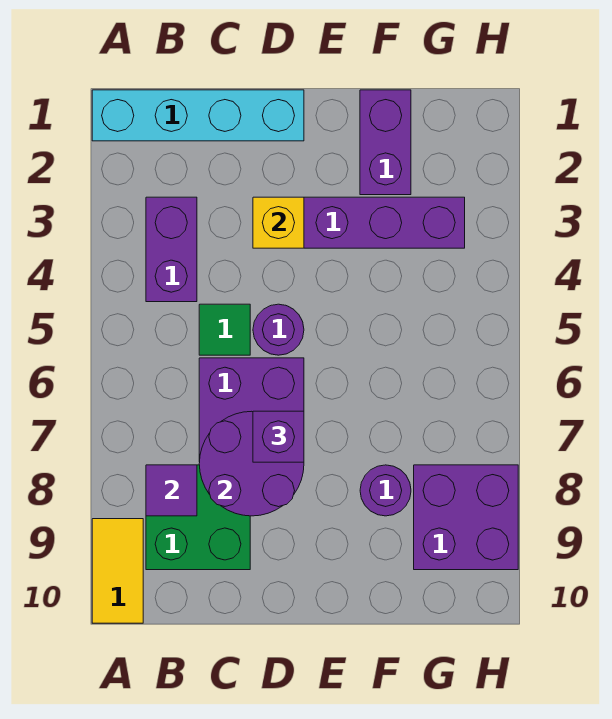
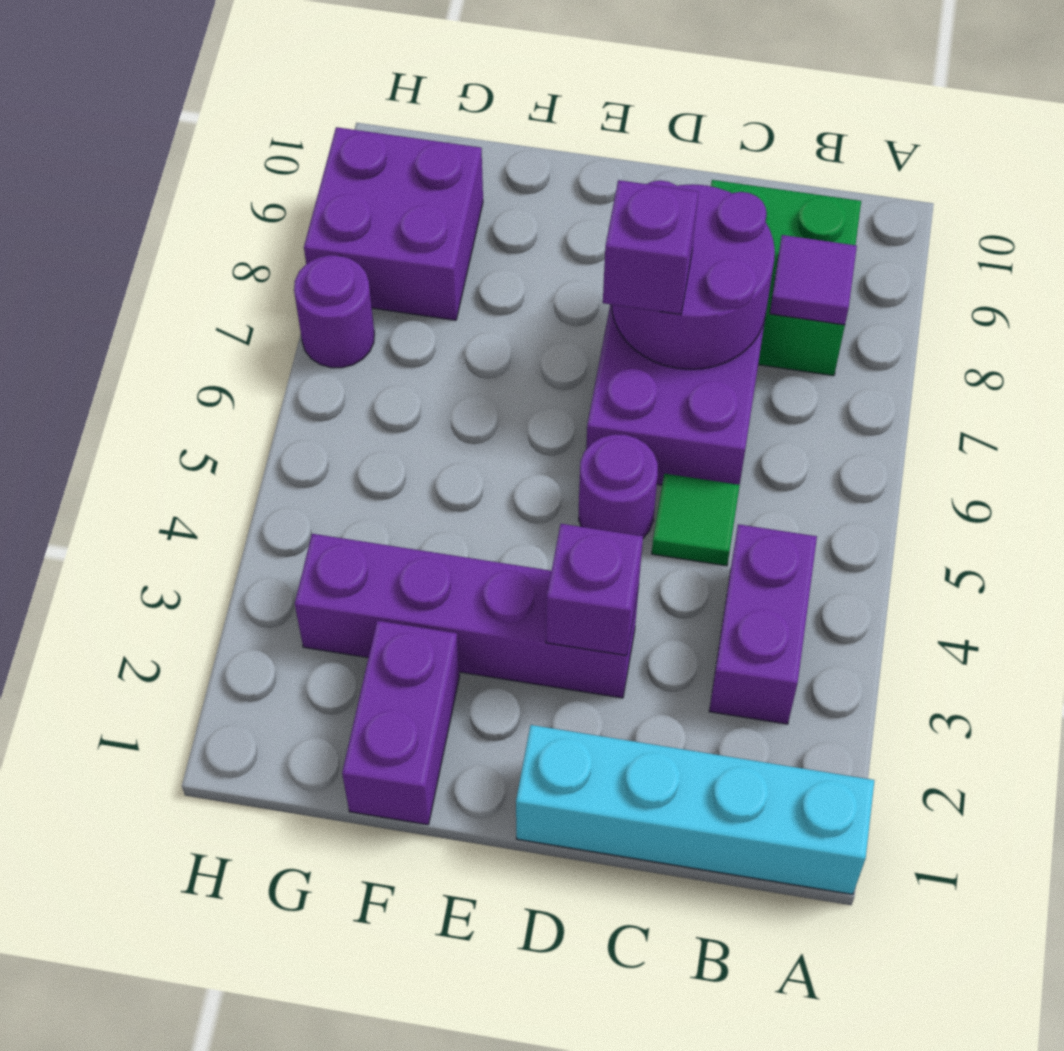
yellow 1x2 tile [92,519,143,623] -> none
yellow 1x1 brick [253,197,304,248] -> purple 1x1 brick [546,524,643,656]
purple 1x1 round brick [360,465,411,516] -> purple 1x1 round brick moved to [294,255,374,368]

